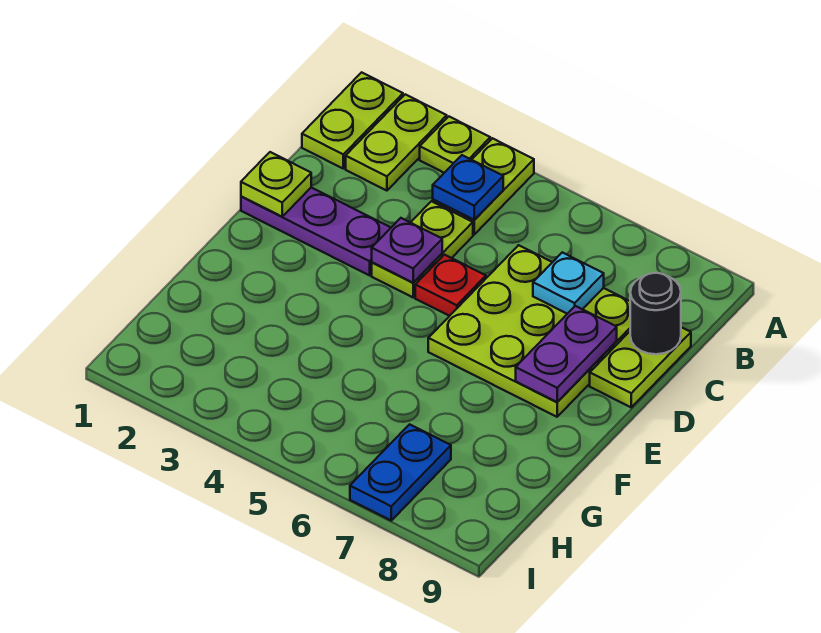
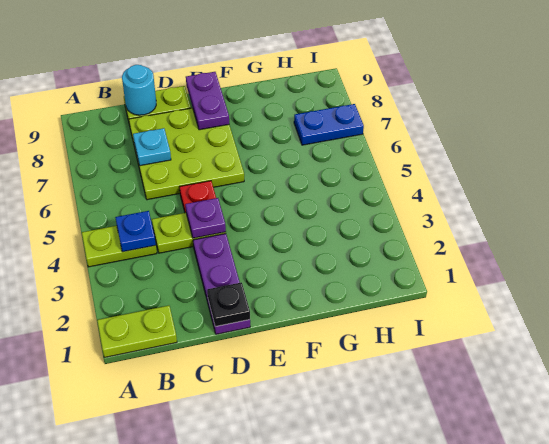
lime 1x2 plate [346,94,447,191] -> none
lime 1x1 plate [420,117,490,173] -> none
black 1x1 round brick [630,273,681,354] -> cyan 1x1 round brick [122,65,156,115]
lime 1x1 plate [241,152,311,217] -> black 1x1 plate [207,282,250,327]
purple 1x2 plate [516,306,617,402] -> purple 1x2 plate turned to [186,72,229,130]

